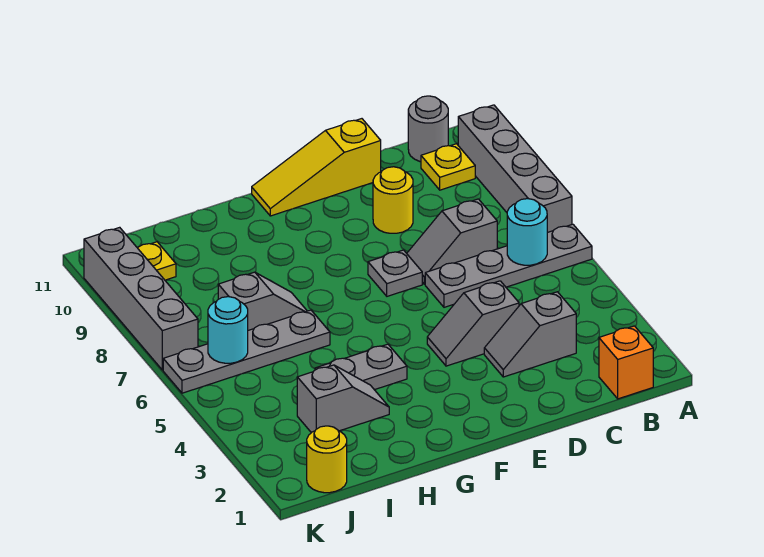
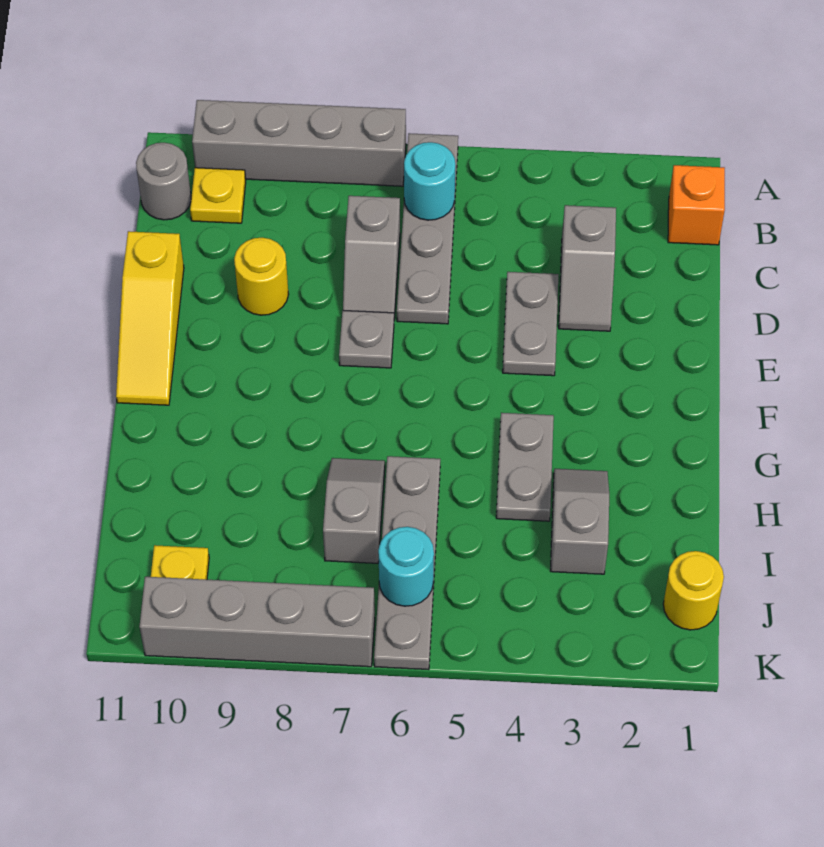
grey 1x2 slope [427,281,519,366] -> grey 1x2 plate [503,272,559,376]

